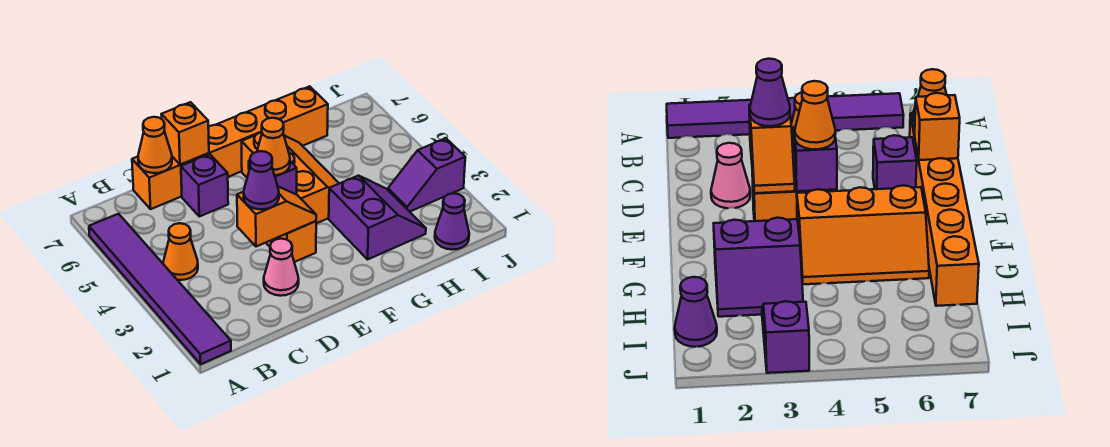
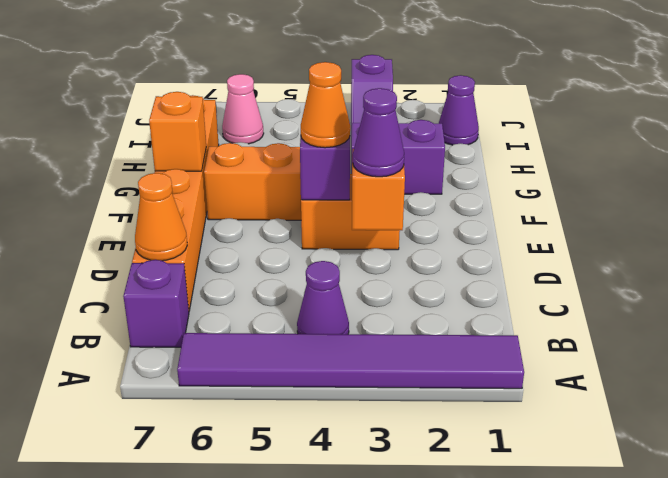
orange 1x1 cone [163,223,198,280] -> purple 1x1 cone [297,261,349,334]
pink 1x1 cone [264,239,299,296] -> pink 1x1 cone moved to [222,74,264,144]
purple 1x1 brick [181,154,228,217] -> purple 1x1 brick moved to [123,260,189,347]
orange 1x1 brick [161,102,209,165] -> orange 1x1 brick moved to [149,92,206,171]

